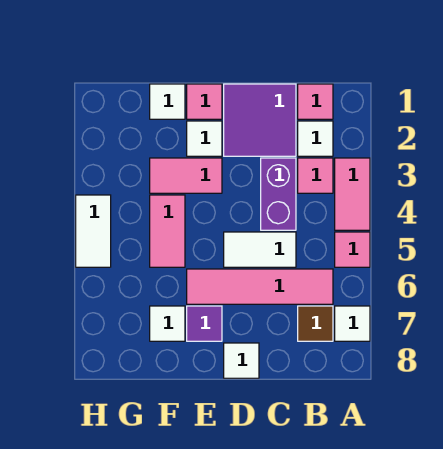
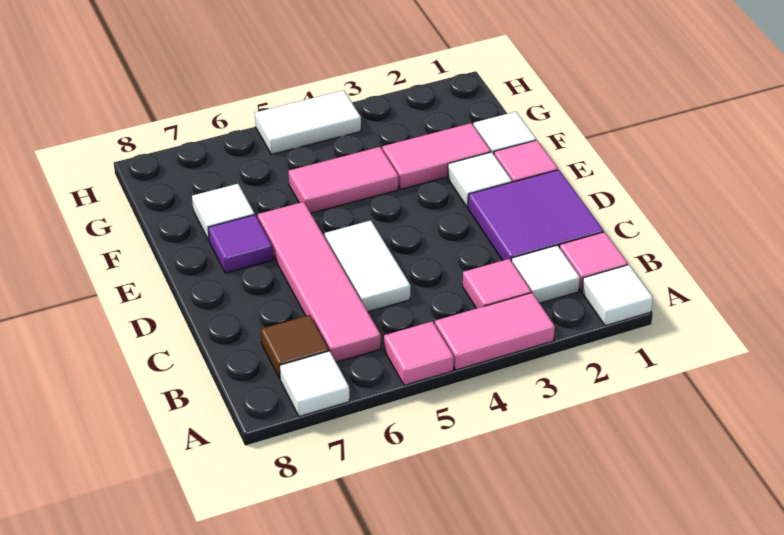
purple 1x2 brick [261,158,296,230] -> none
white 1x1 tile [224,343,259,378] -> white 1x1 tile moved to [582,265,653,326]
pink 1x2 tile [150,158,222,193] -> pink 1x2 tile turned to [382,123,491,189]

